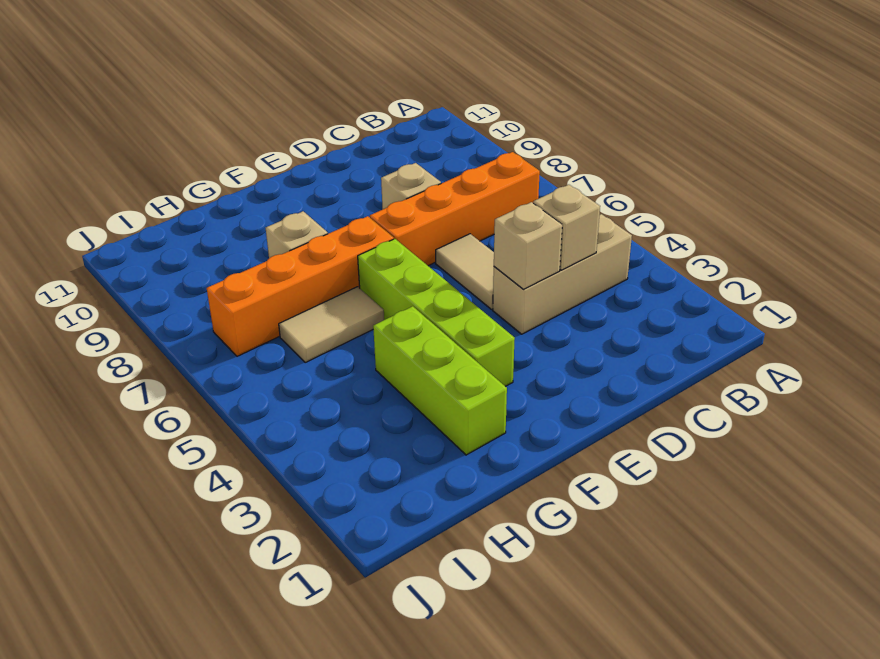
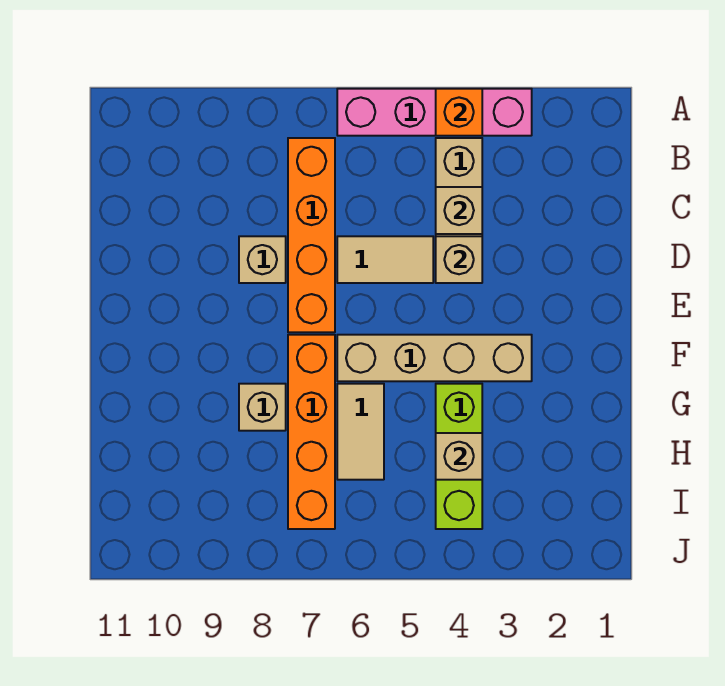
none -> pink 1x4 brick [337,89,532,136]
none -> orange 1x1 brick [436,89,482,136]
lime 1x4 brick [358,239,515,386] -> tan 1x4 brick [337,335,532,381]
lime 1x3 brick [373,306,507,455] -> lime 1x3 brick turned to [436,384,482,529]
none -> tan 1x1 brick [436,433,482,480]

